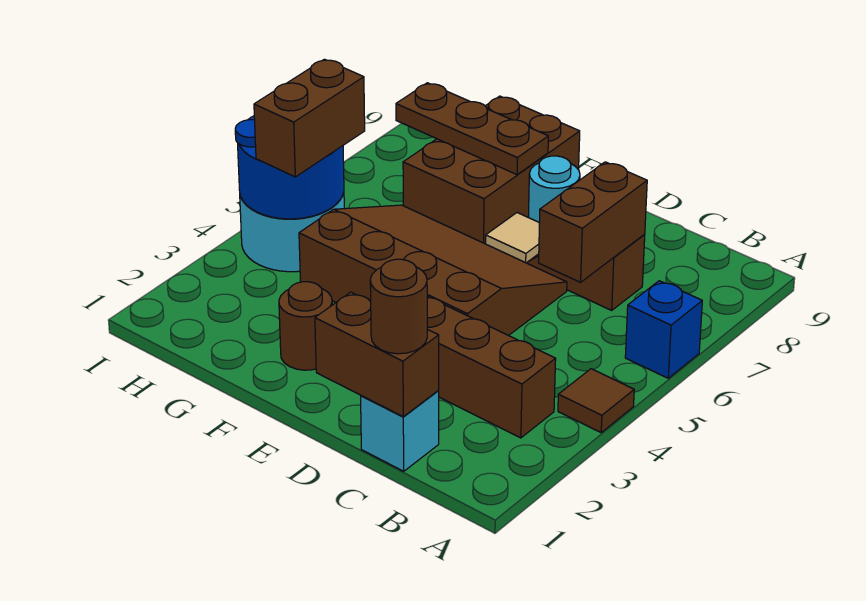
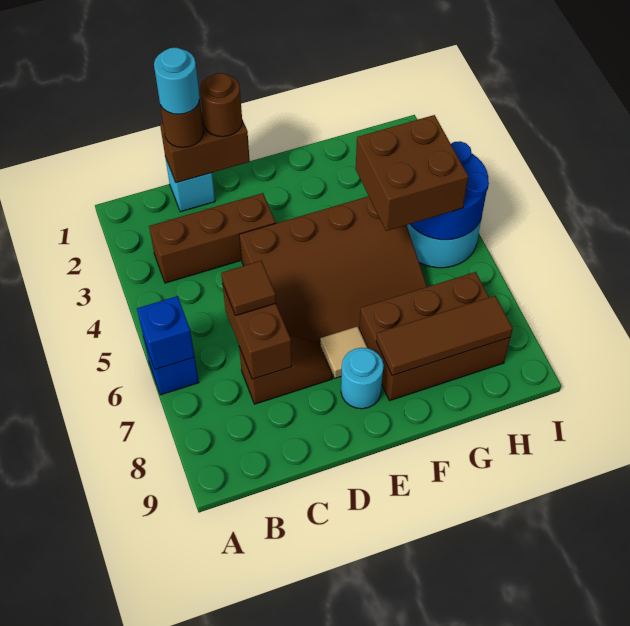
brown 1x1 tile [558,369,634,432] -> brown 1x1 tile moved to [221,261,276,316]
none -> blue 1x1 brick [137,296,195,370]
none -> cyan 1x1 round brick [154,48,200,114]
brown 1x1 round brick [279,282,332,370] -> brown 1x1 round brick moved to [200,73,242,137]
brown 2x3 brick [403,96,580,244] -> brown 2x3 brick turned to [359,272,510,401]
brown 1x3 plate [396,83,548,175] -> brown 1x3 tile [376,296,513,376]
brown 1x2 brick [254,59,365,177] -> brown 2x2 brick [356,115,468,231]

